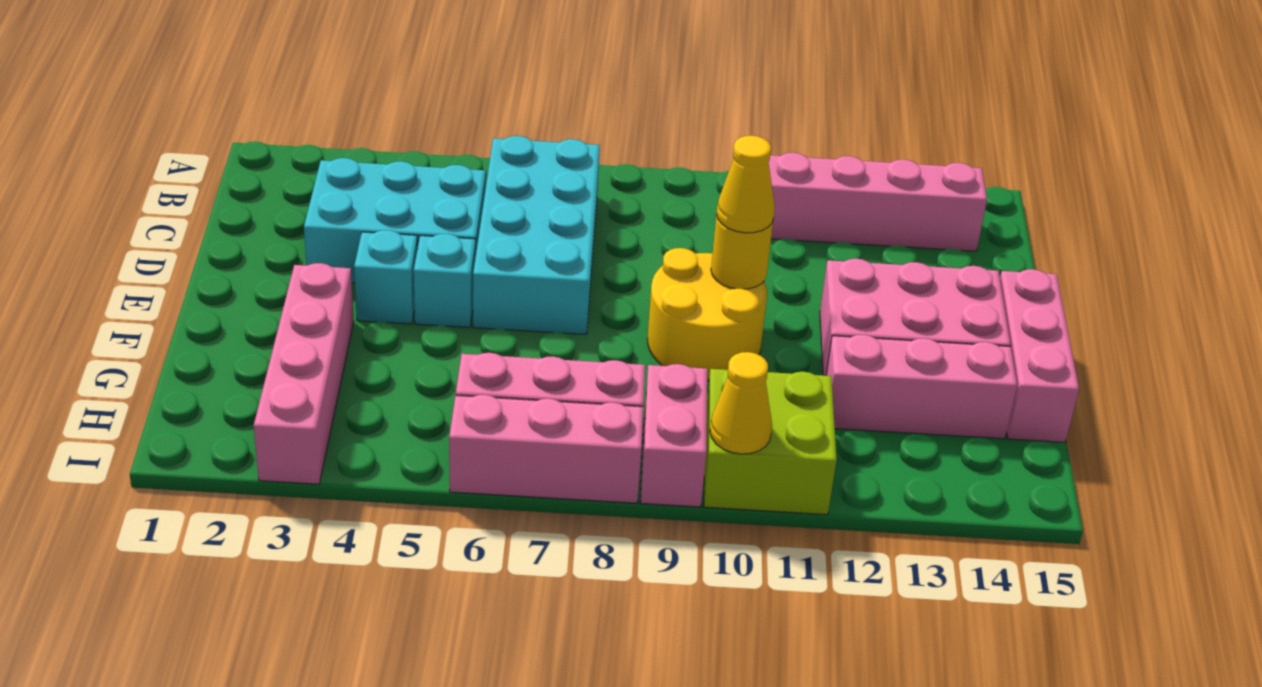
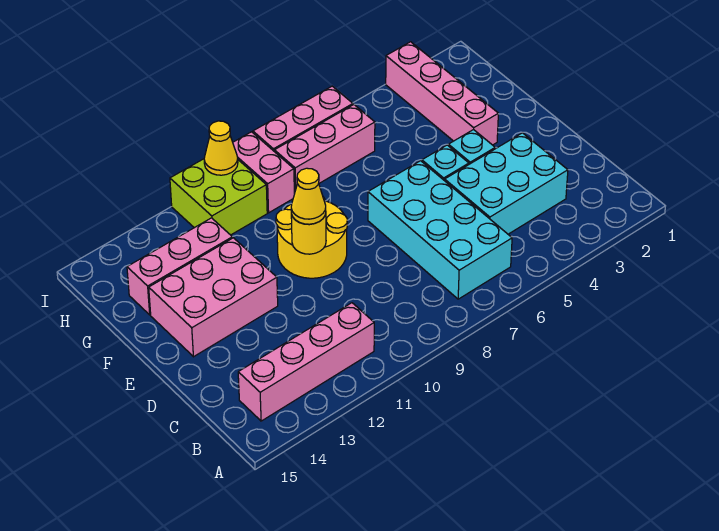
pink 1x3 brick [1000,269,1079,442] -> none

